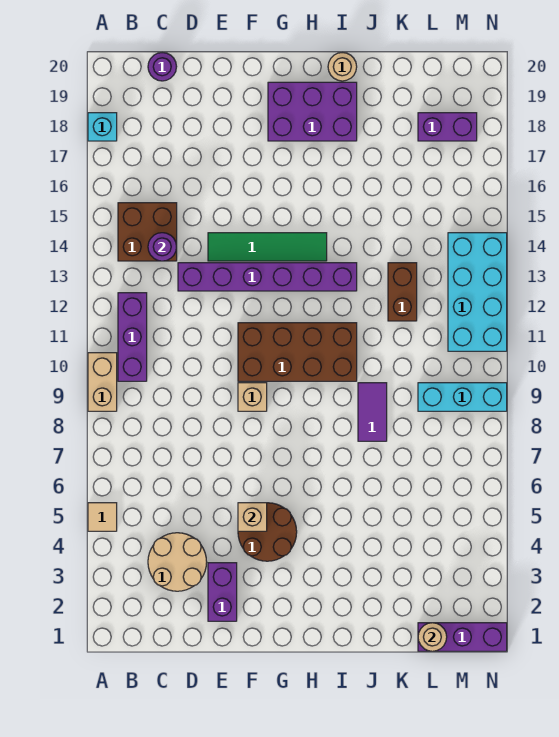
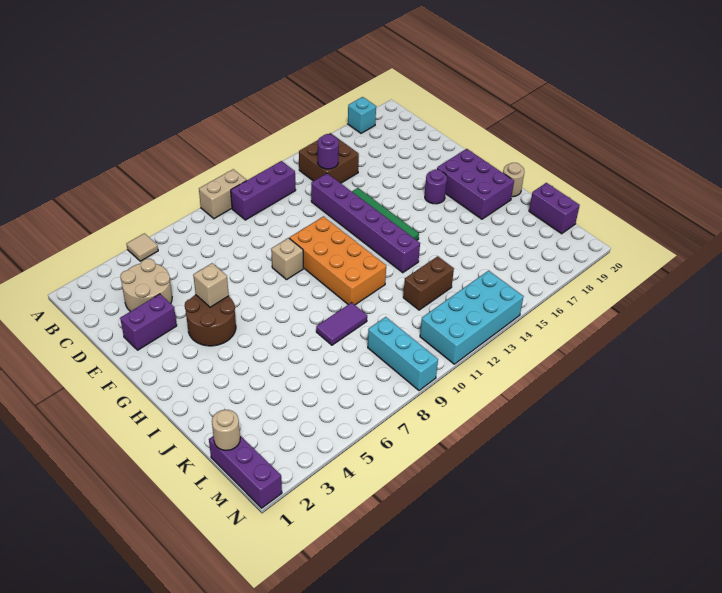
purple 1x1 round brick [148,53,177,81] -> purple 1x1 round brick moved to [425,169,447,204]
brown 2x4 brick [238,323,357,381] -> orange 2x4 brick [289,216,386,305]
purple 1x2 brick [418,113,477,141] -> purple 1x2 brick moved to [529,183,580,234]

